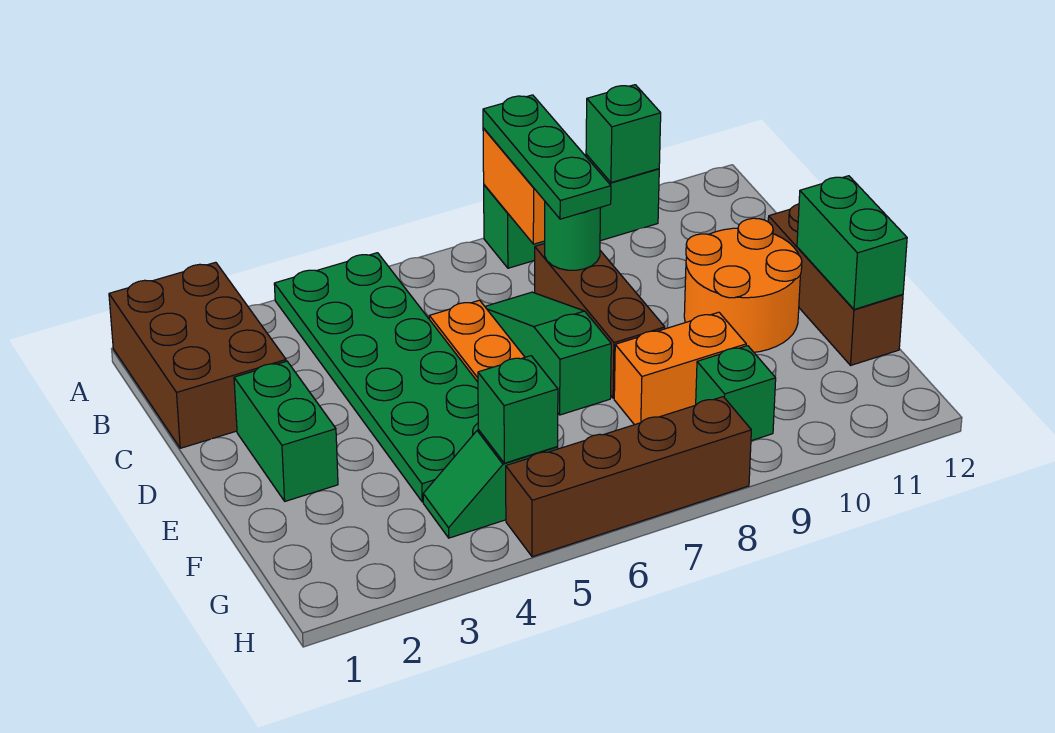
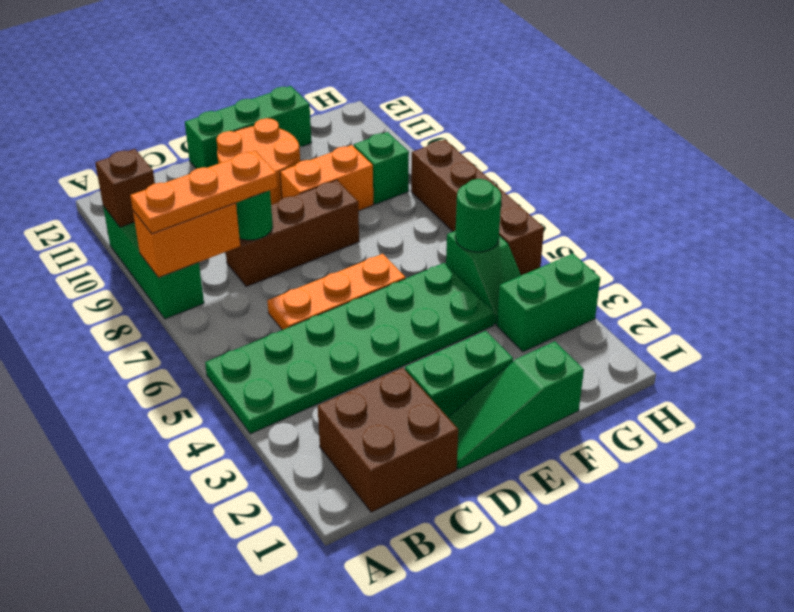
brown 2x3 brick [109,262,286,448] -> brown 2x2 brick [318,368,458,512]
green 1x3 plate [483,95,611,219] -> orange 1x3 plate [130,151,277,234]
green 1x1 brick [586,85,661,182] -> brown 1x1 brick [95,149,155,227]
green 1x3 slope [485,292,611,415] -> green 1x3 slope moved to [448,341,584,469]
brown 1x3 brick [768,204,903,365] -> green 1x3 brick [185,86,312,169]
green 1x2 brick [797,176,907,309] -> green 1x2 brick moved to [497,254,600,352]
orange 1x2 brick [614,312,746,425] -> orange 1x2 brick turned to [280,145,373,211]
green 1x1 brick [478,356,558,463] -> green 1x1 round brick [455,179,501,252]

